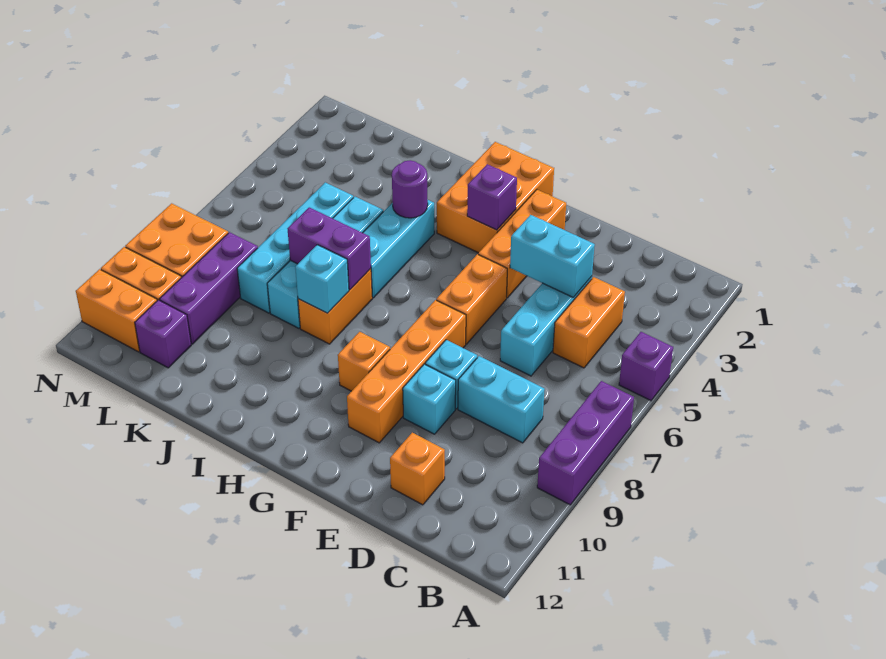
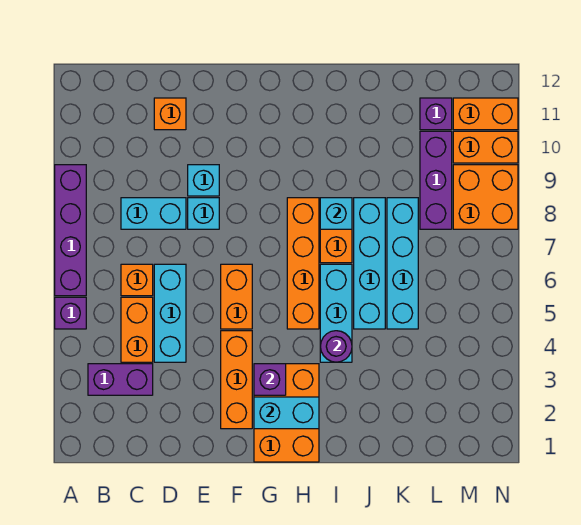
purple 1x3 brick [537,381,634,505] -> purple 1x4 brick [55,165,86,296]
cyan 1x2 brick [510,215,595,297] -> cyan 1x2 brick moved to [254,397,319,429]
orange 1x4 brick [347,300,466,443] -> orange 1x4 brick moved to [287,198,319,329]
orange 1x1 brick [338,332,390,391] -> orange 1x1 brick moved to [121,264,153,296]
purple 1x2 brick [288,207,371,290] -> purple 1x2 brick moved to [88,364,153,395]

